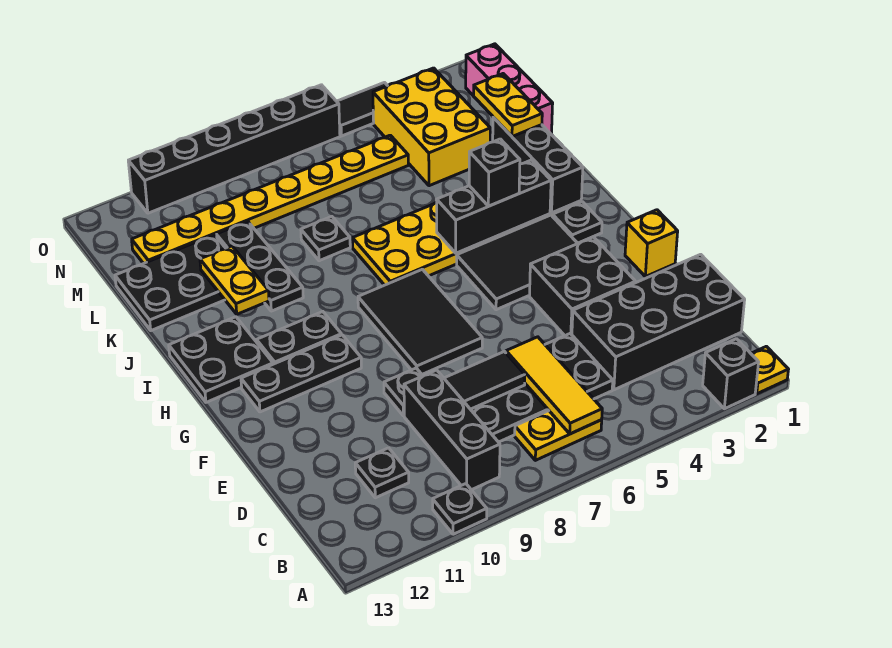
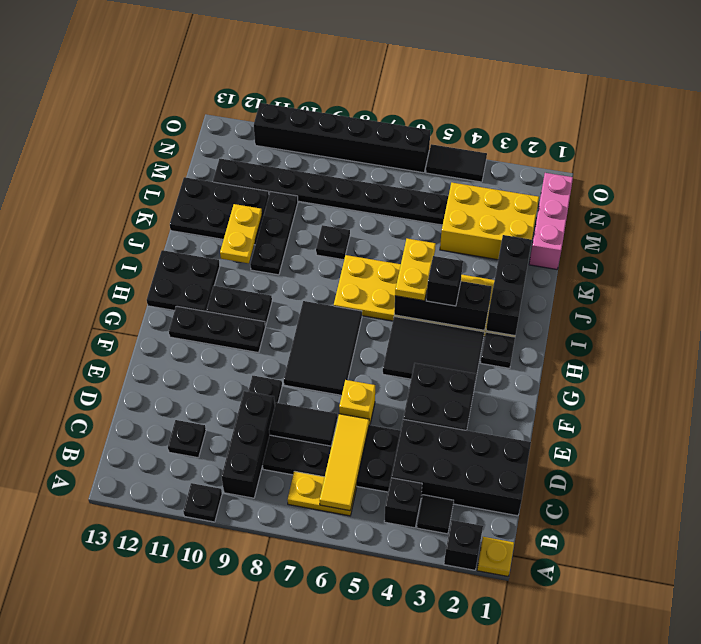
none -> black 1x1 tile [417,495,454,534]
none -> black 1x1 brick [384,478,422,528]
yellow 1x1 brick [625,210,678,277] -> yellow 1x1 brick moved to [339,380,375,425]
yellow 1x2 plate [474,74,542,136] -> yellow 1x2 plate moved to [395,239,436,301]
yellow 2x3 brick [373,68,490,186] -> yellow 2x3 brick turned to [440,183,539,260]
yellow 1x8 plate [132,135,408,264] -> black 1x8 plate [213,159,448,225]

